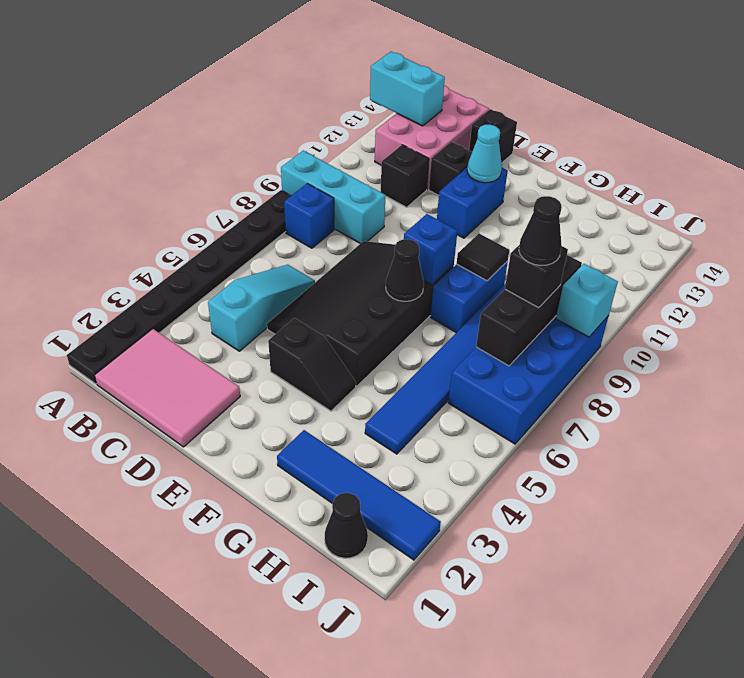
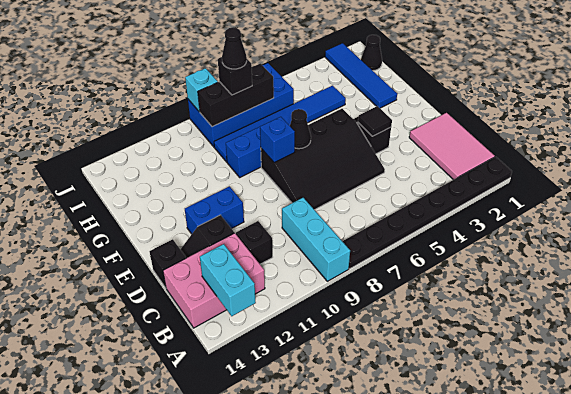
blue 1x1 brick [284,183,334,248] -> none
cyan 1x3 slope [208,265,315,351] -> none
cyan 1x1 cone [467,124,502,183] -> none
black 1x1 tile [457,233,510,281] -> black 1x1 tile moved to [358,106,392,136]

